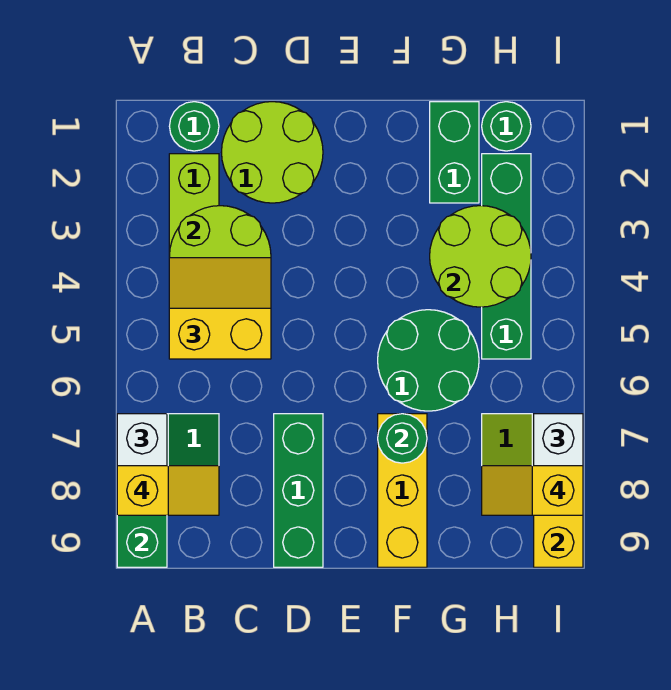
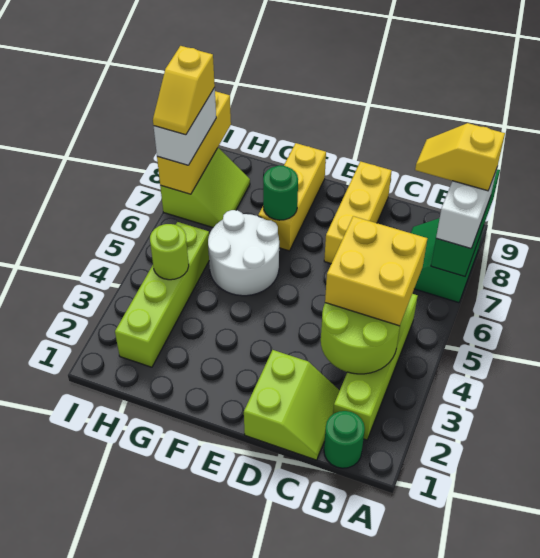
yellow 2x2 slope [169,258,271,359] -> yellow 2x2 brick [325,216,427,326]
lime 2x2 round brick [221,102,323,203] -> lime 2x2 slope [244,350,340,460]
green 1x3 brick [274,414,323,567] -> yellow 1x3 brick [324,161,392,264]
green 2x2 round brick [378,310,479,411] -> white 2x2 round brick [208,210,279,296]
green 1x2 brick [430,102,479,203] -> none
lime 2x2 round brick [430,206,531,307] -> lime 1x1 round brick [150,224,189,280]
green 1x1 round brick [482,102,531,151] -> none
green 1x4 brick [482,154,531,359] -> lime 1x4 brick [115,222,209,367]
yellow 1x2 slope [482,466,583,515] -> yellow 1x2 slope turned to [153,46,215,135]

